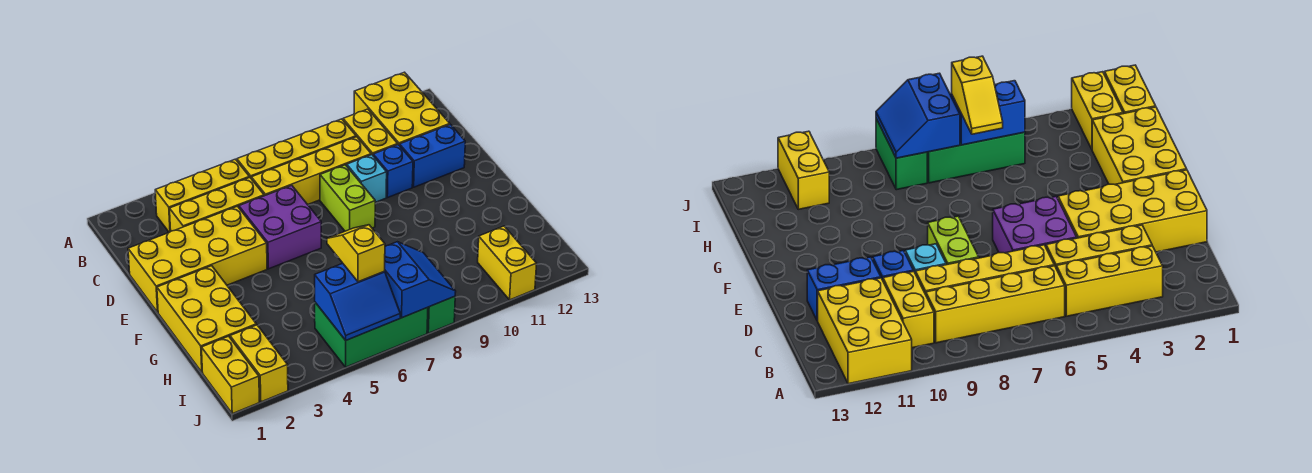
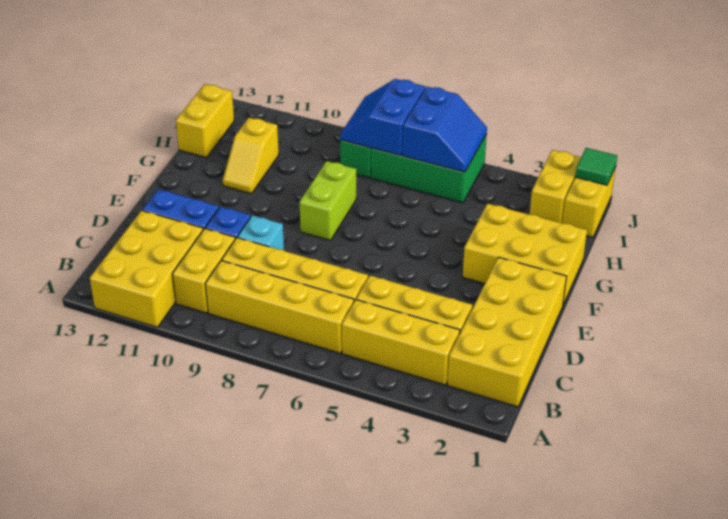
yellow 2x4 brick [128,206,267,312] -> yellow 2x4 brick turned to [448,257,566,407]
purple 2x2 brick [239,185,321,269] -> none
lime 1x2 brick [320,165,375,231] -> lime 1x2 brick moved to [300,161,356,240]
yellow 2x3 brick [157,266,256,372] -> yellow 2x3 brick turned to [463,204,587,304]
yellow 1x2 slope [327,225,385,282] -> yellow 1x2 slope moved to [223,118,279,194]
blue 2x2 slope [315,263,400,340] -> blue 2x2 slope turned to [403,87,487,172]
yellow 1x2 brick [478,226,537,300] -> yellow 1x2 brick moved to [176,84,234,158]
none -> green 1x1 tile [575,148,617,185]

